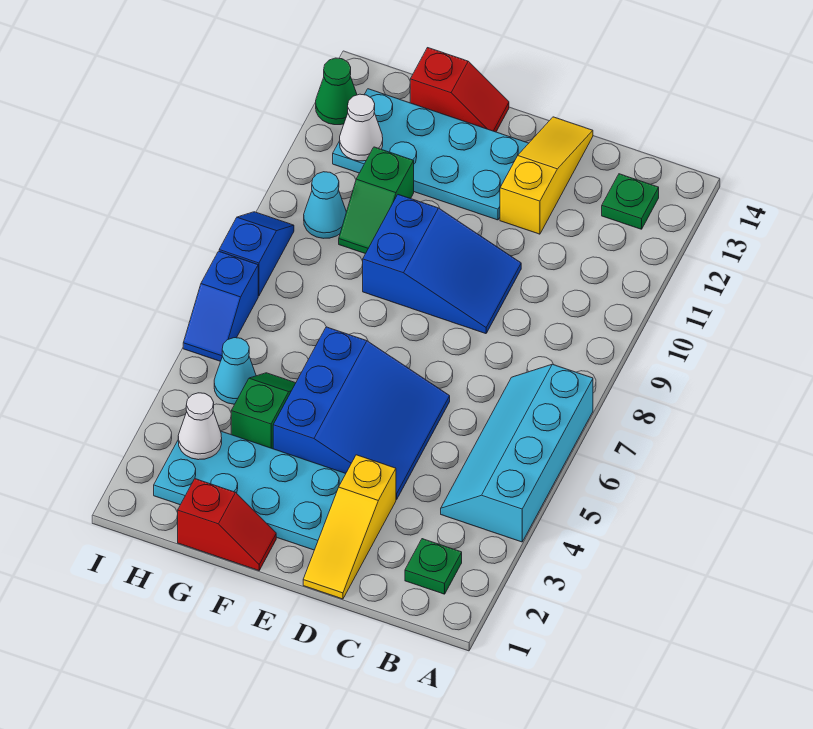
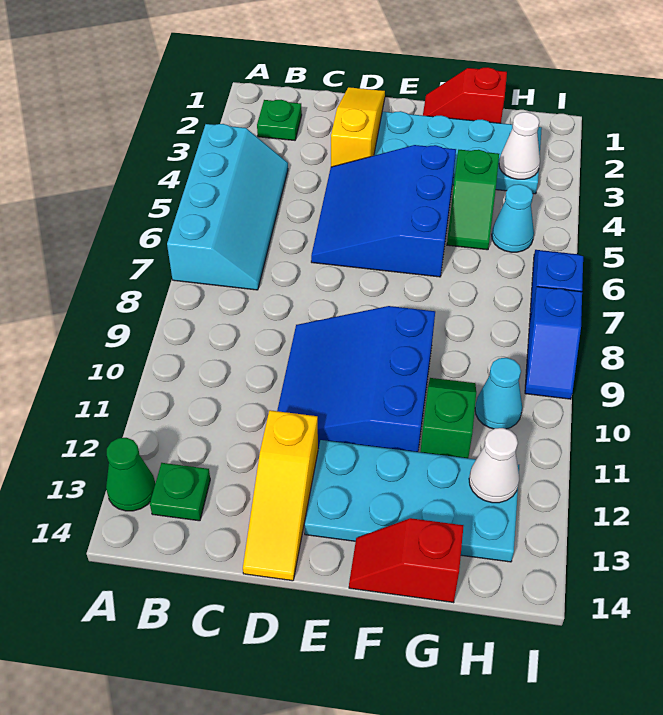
blue 2x3 slope [363,195,521,334] -> blue 3x3 slope [277,306,435,452]
green 1x1 cone [316,58,357,125] -> green 1x1 cone moved to [106,438,155,511]

